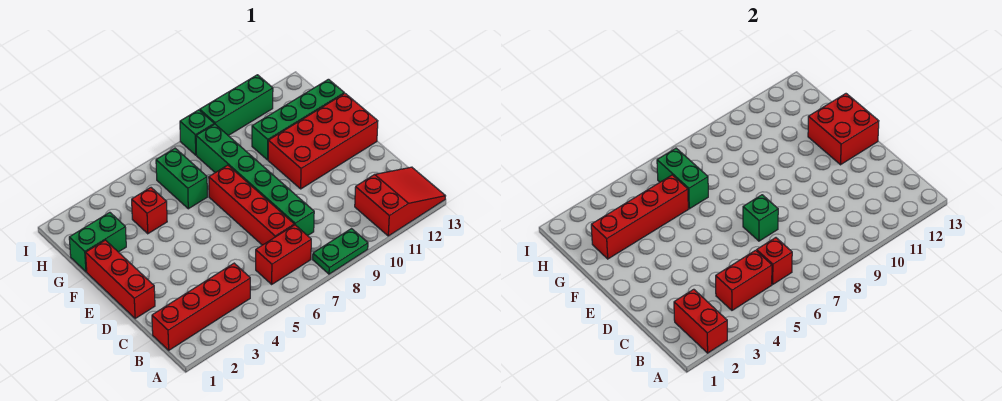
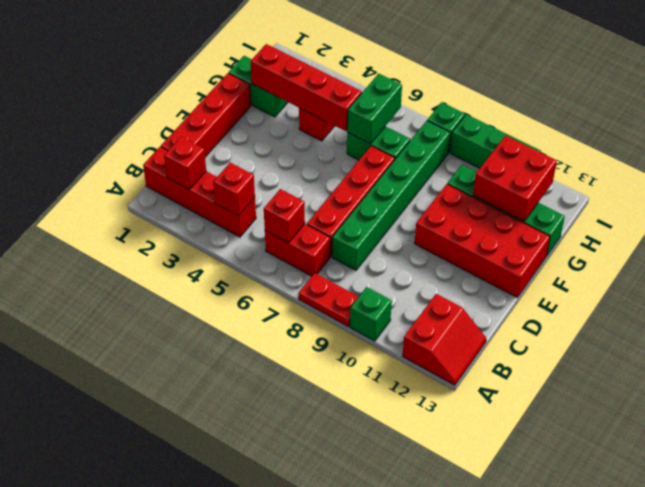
red 1x2 brick [674,289,727,353] -> red 1x1 brick [164,137,206,190]
green 1x2 plate [313,229,368,274] -> red 1x2 plate [299,273,359,327]
red 2x3 slope [355,167,445,236] -> red 2x2 slope [403,294,486,385]
red 1x2 brick [716,250,772,310] -> red 1x1 brick [213,163,255,216]
red 1x3 brick [86,240,155,319] -> red 1x4 brick [161,73,251,157]
green 1x1 brick [743,195,778,241] -> green 1x1 brick moved to [350,287,392,341]
red 2x2 brick [808,94,879,165] -> red 2x2 brick moved to [473,136,557,221]
green 1x2 brick [156,148,207,209] -> green 1x2 brick turned to [347,126,410,160]

